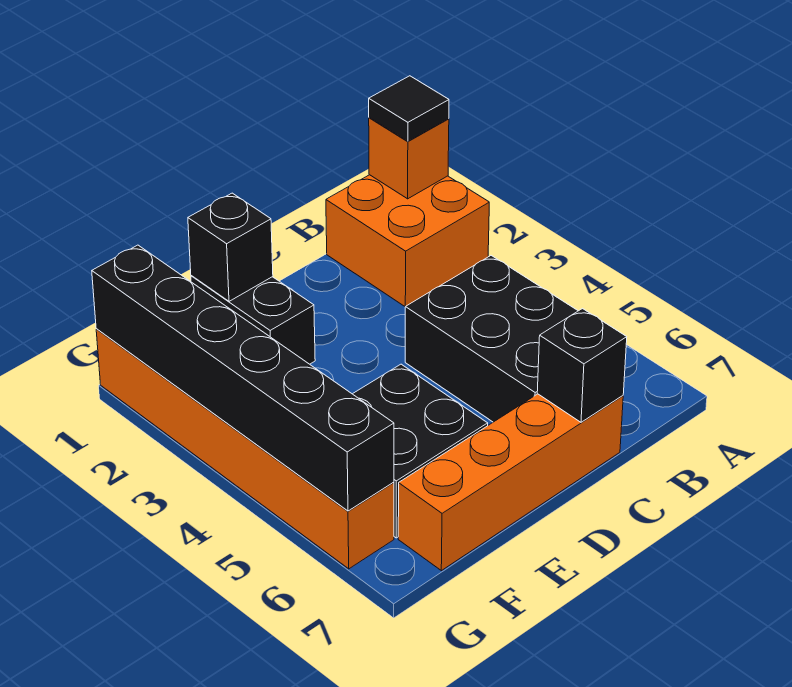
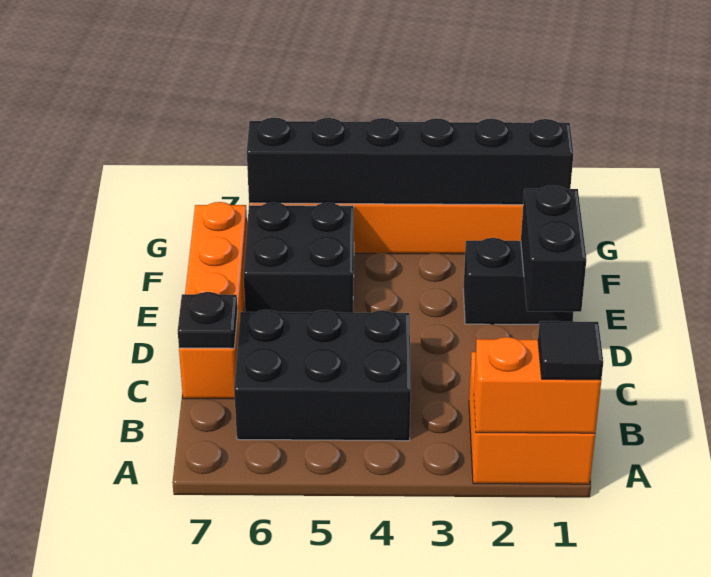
orange 1x1 brick [369,118,449,199] -> orange 1x2 brick [474,337,601,433]
black 1x1 brick [537,309,627,422] -> black 1x1 plate [178,292,238,348]
black 1x1 brick [188,193,273,301] -> black 1x2 brick [521,186,586,312]

